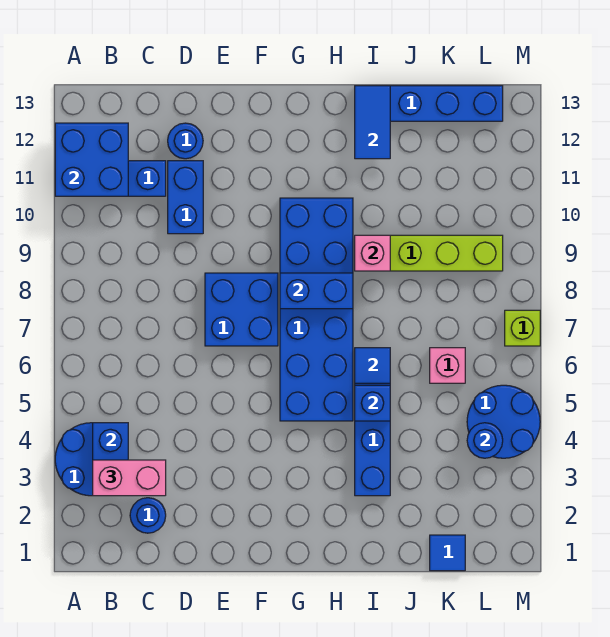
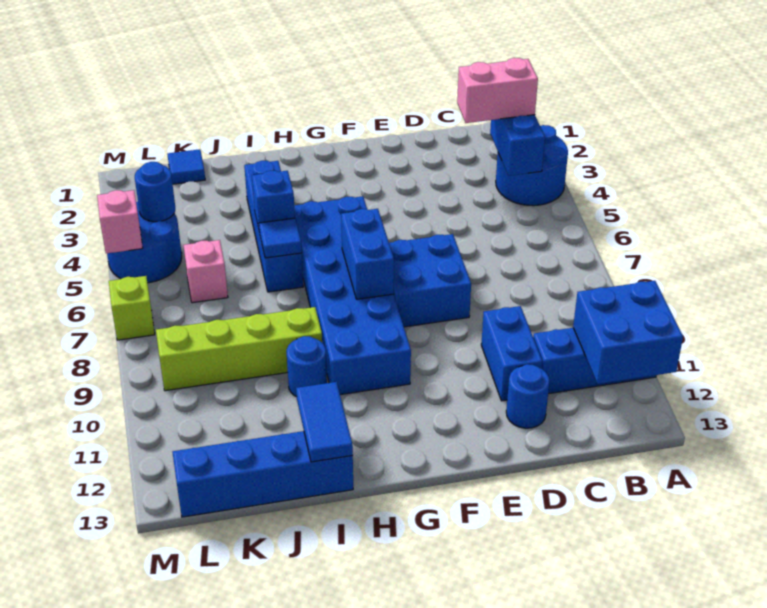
blue 1x1 round brick [130,498,166,533] -> blue 1x1 round brick moved to [287,336,327,397]
blue 1x2 brick [280,273,353,309] -> blue 1x2 brick turned to [341,209,394,299]
pink 1x1 brick [355,235,390,271] -> pink 1x1 brick moved to [97,190,143,253]

